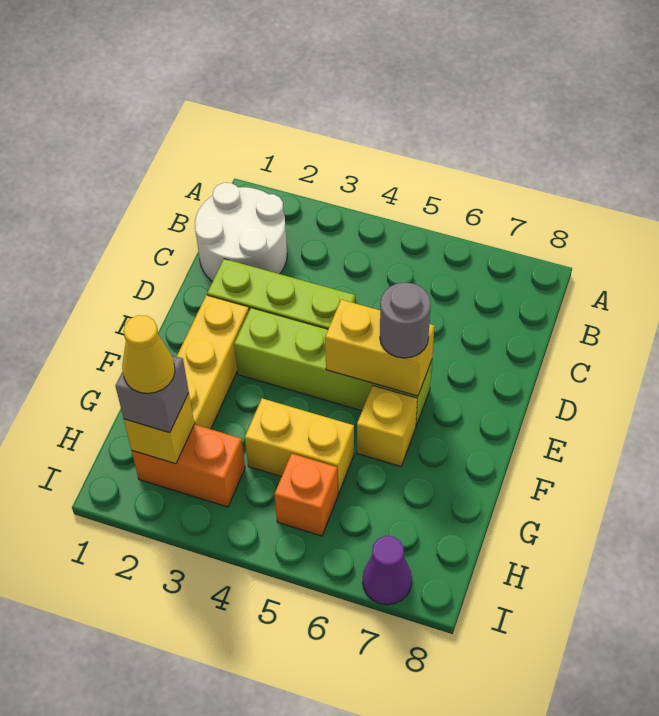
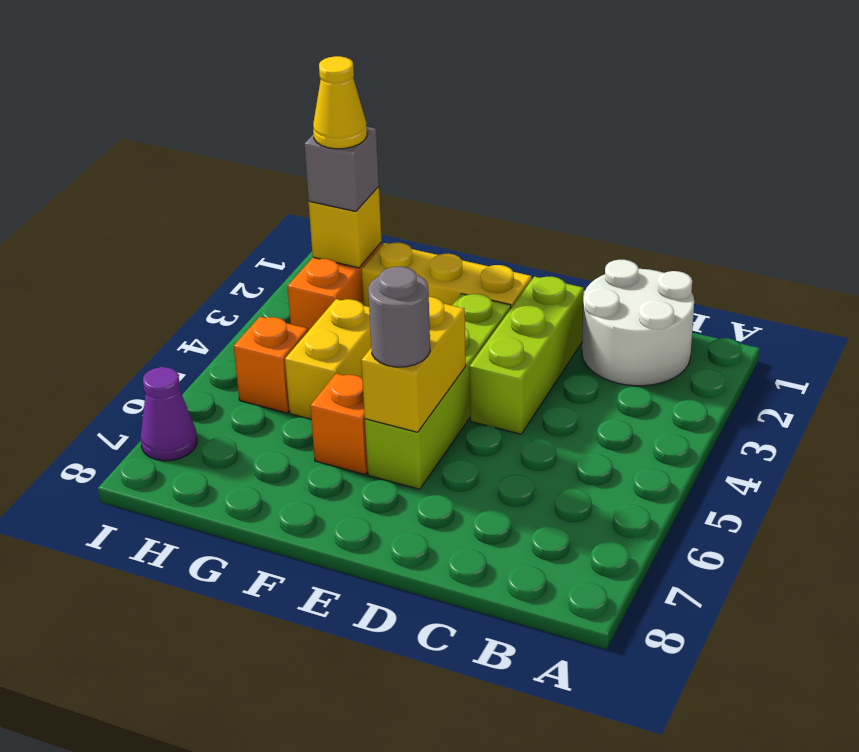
yellow 1x1 brick [357,385,417,467] -> orange 1x1 brick [310,374,368,475]

